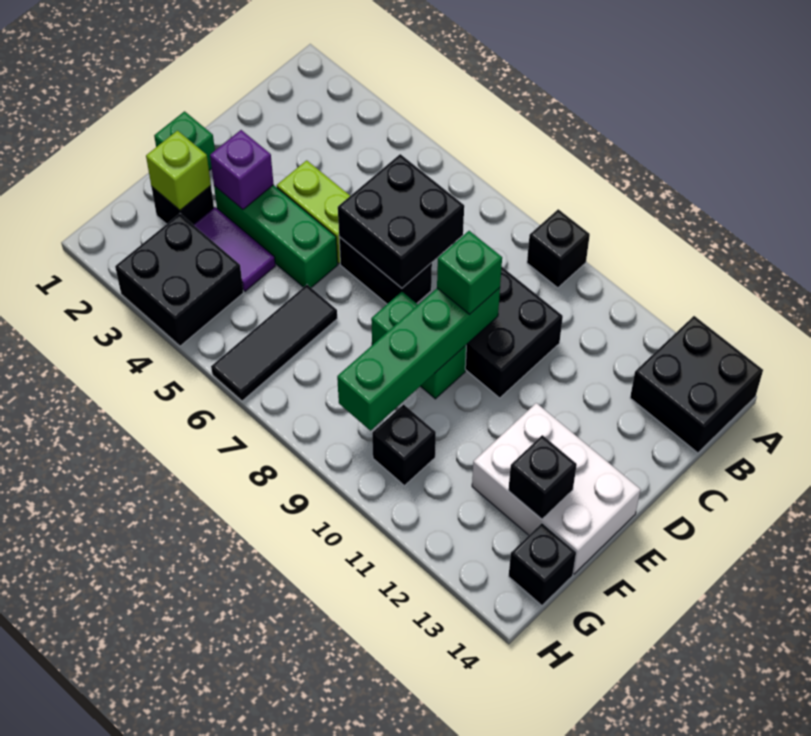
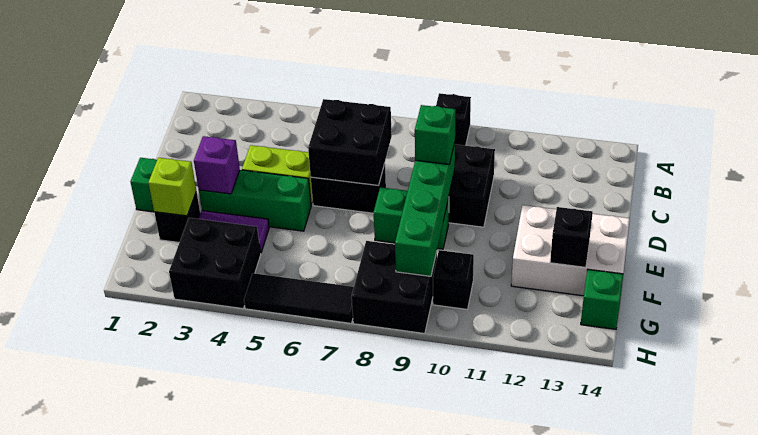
black 2x2 brick [630,316,763,453] -> black 2x2 brick moved to [352,241,437,334]
black 1x3 tile [211,285,337,401] -> black 1x3 tile turned to [244,273,354,323]
black 1x1 brick [509,523,576,605] -> green 1x1 brick [581,269,623,329]

